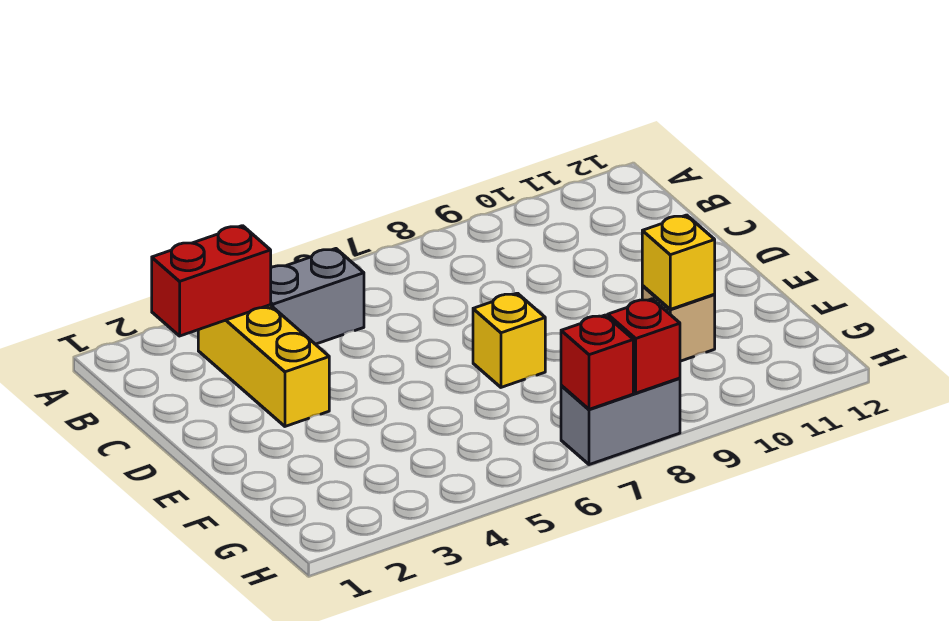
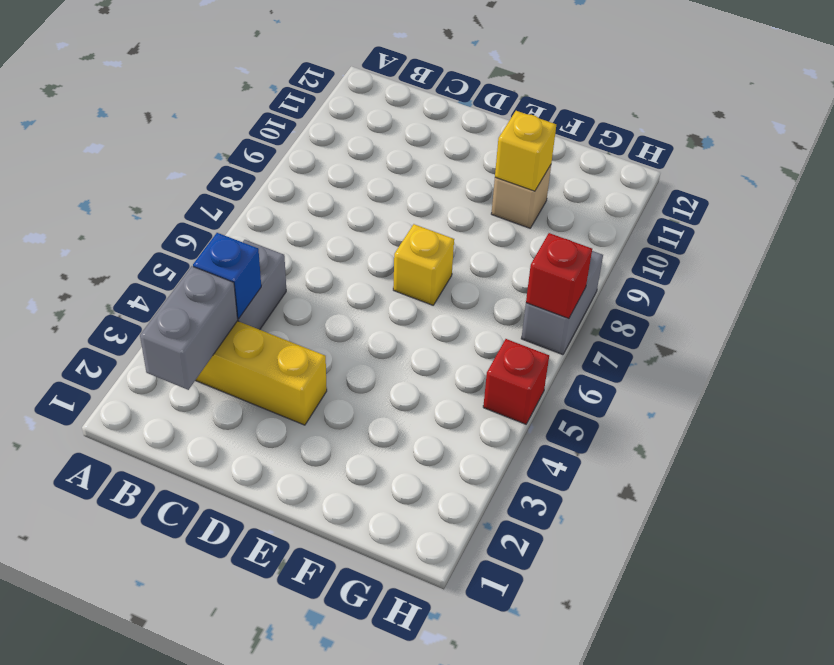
red 1x2 brick [152,226,271,336] -> grey 1x2 brick [140,266,237,390]
none -> blue 1x1 brick [193,233,261,319]
red 1x1 brick [608,299,680,393] -> red 1x1 brick moved to [483,339,549,424]

